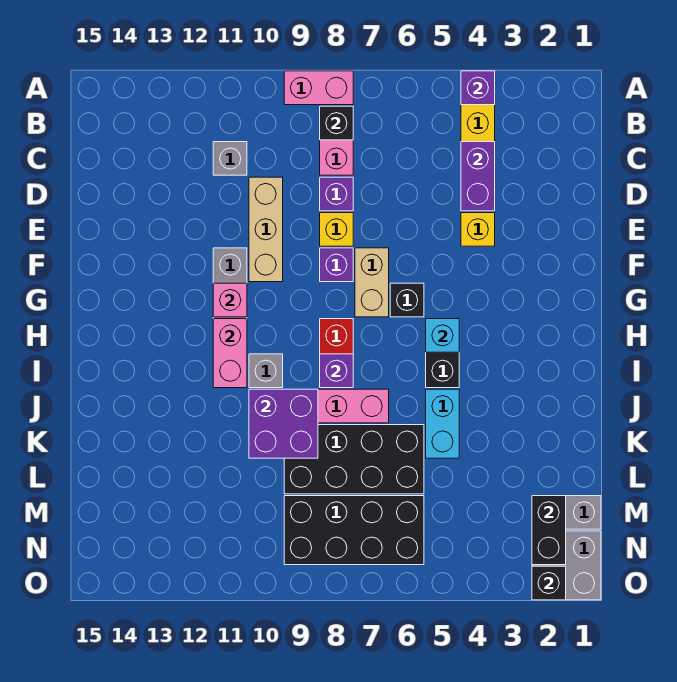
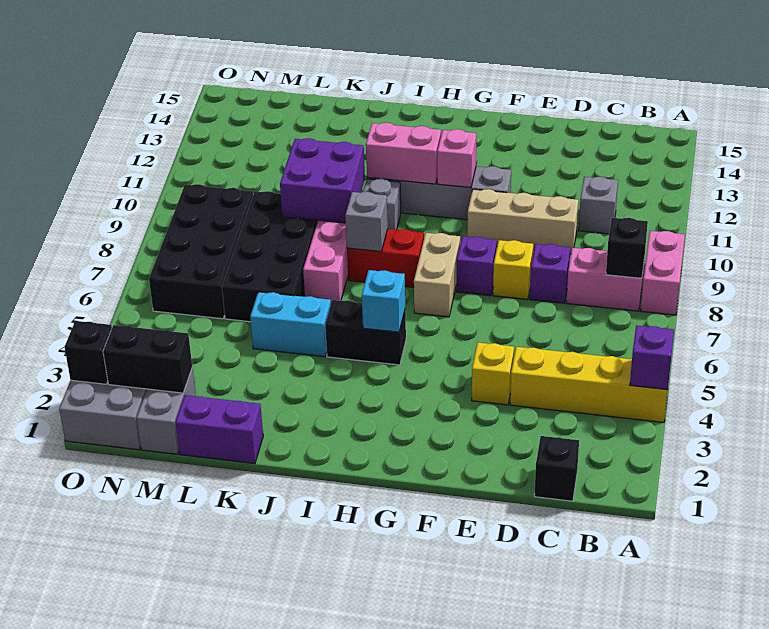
purple 1x2 brick [461,142,495,211] -> purple 1x2 brick moved to [175,395,263,464]
tan 1x2 brick [355,248,389,317] -> tan 1x2 brick turned to [414,233,460,317]
black 1x1 brick [390,283,424,317] -> black 1x1 brick moved to [534,436,579,501]
purple 1x1 brick [320,354,353,388] -> grey 1x1 brick [345,192,388,252]

